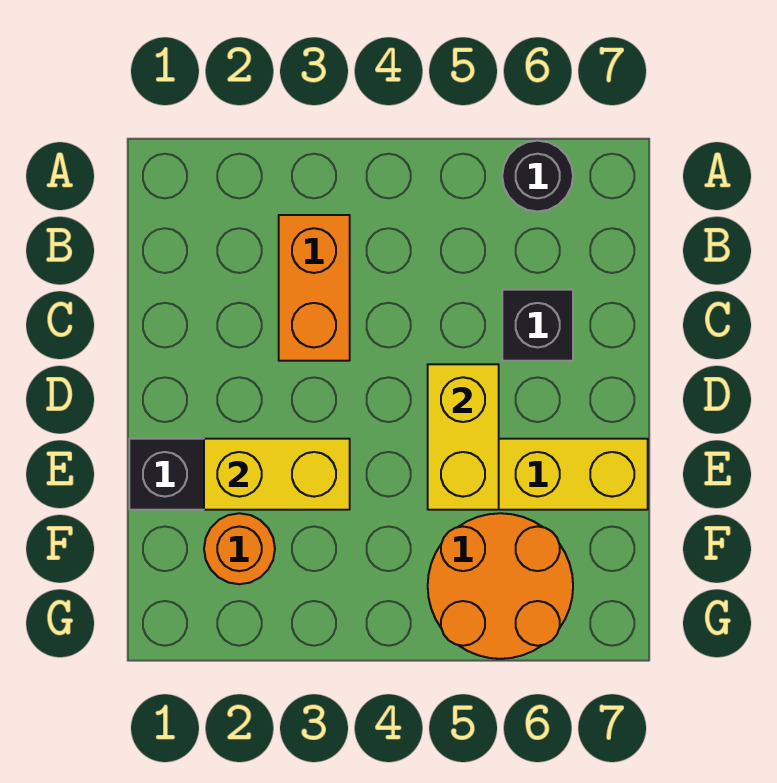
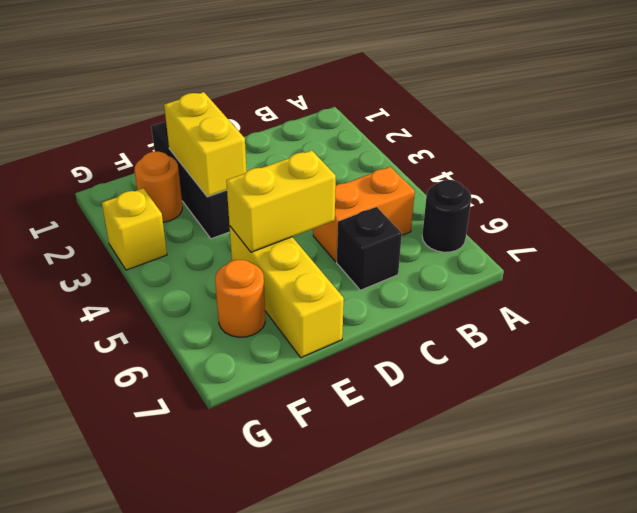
orange 1x2 brick [279,215,350,361] -> orange 1x2 brick moved to [313,167,415,262]
orange 2x2 round brick [428,513,573,659] -> orange 1x1 round brick [215,260,265,337]
none -> yellow 1x1 brick [102,188,167,270]

